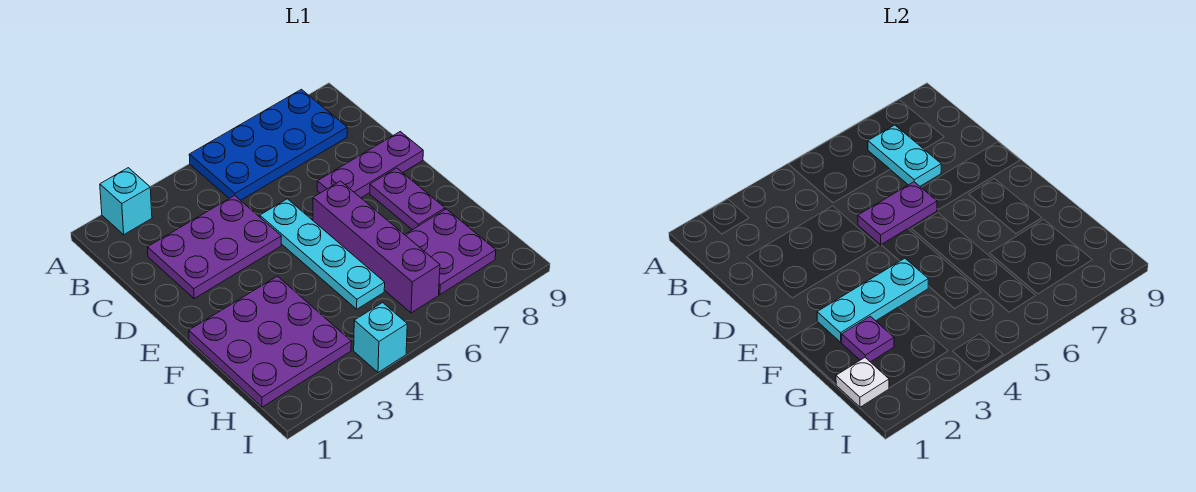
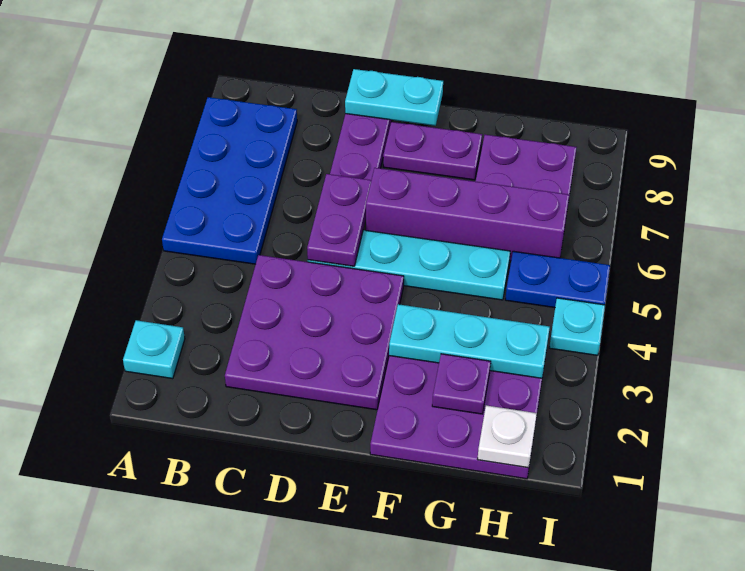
cyan 1x1 brick [100,168,152,235] -> cyan 1x1 plate [123,320,185,379]
cyan 1x2 plate [868,125,941,186] -> cyan 1x2 plate moved to [345,69,443,126]
purple 2x3 plate [147,195,281,299] -> purple 3x3 plate [225,255,404,410]
cyan 1x3 plate [817,258,928,342] -> cyan 1x3 plate turned to [389,304,550,378]
none -> blue 1x2 plate [505,251,610,308]
cyan 1x1 brick [354,303,407,372] -> cyan 1x1 plate [549,298,605,355]

